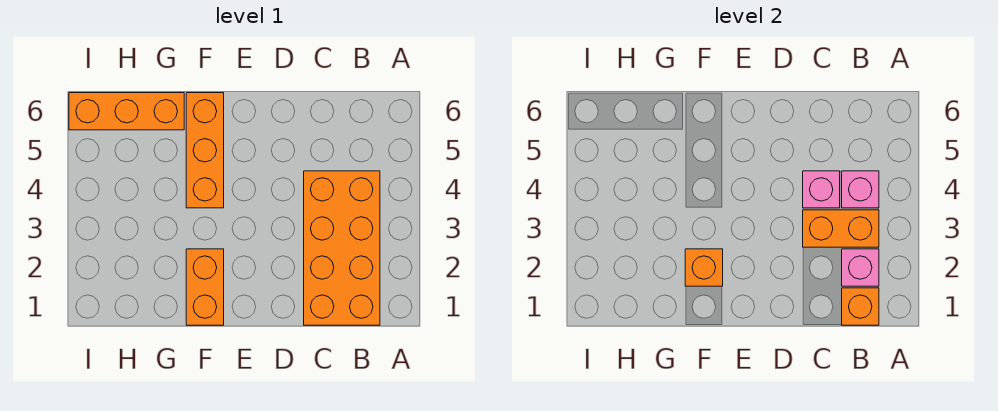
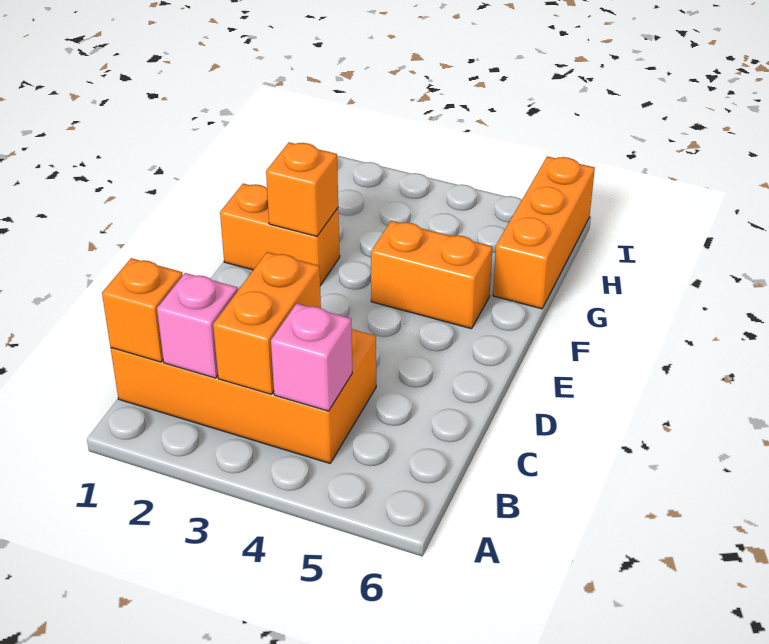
pink 1x1 brick [803,171,840,208] -> none
orange 1x3 brick [186,93,224,208] -> orange 1x2 brick [371,221,492,329]

